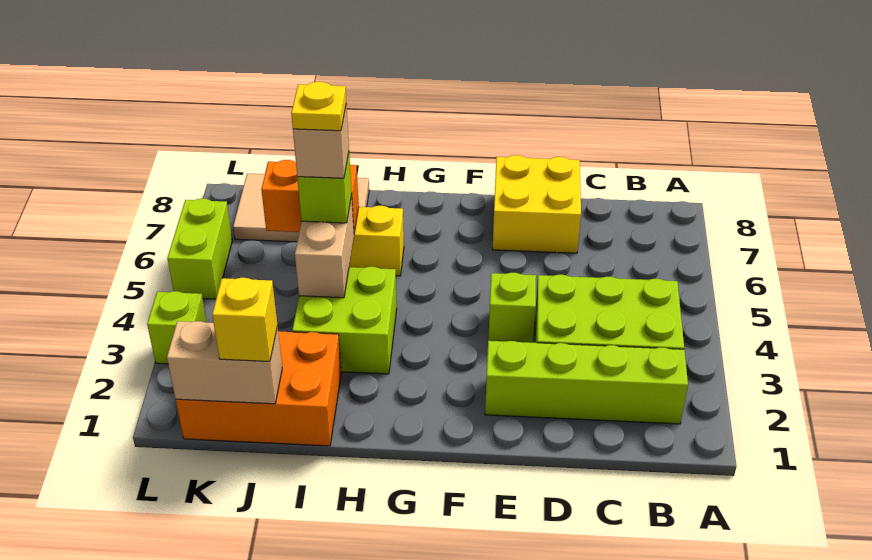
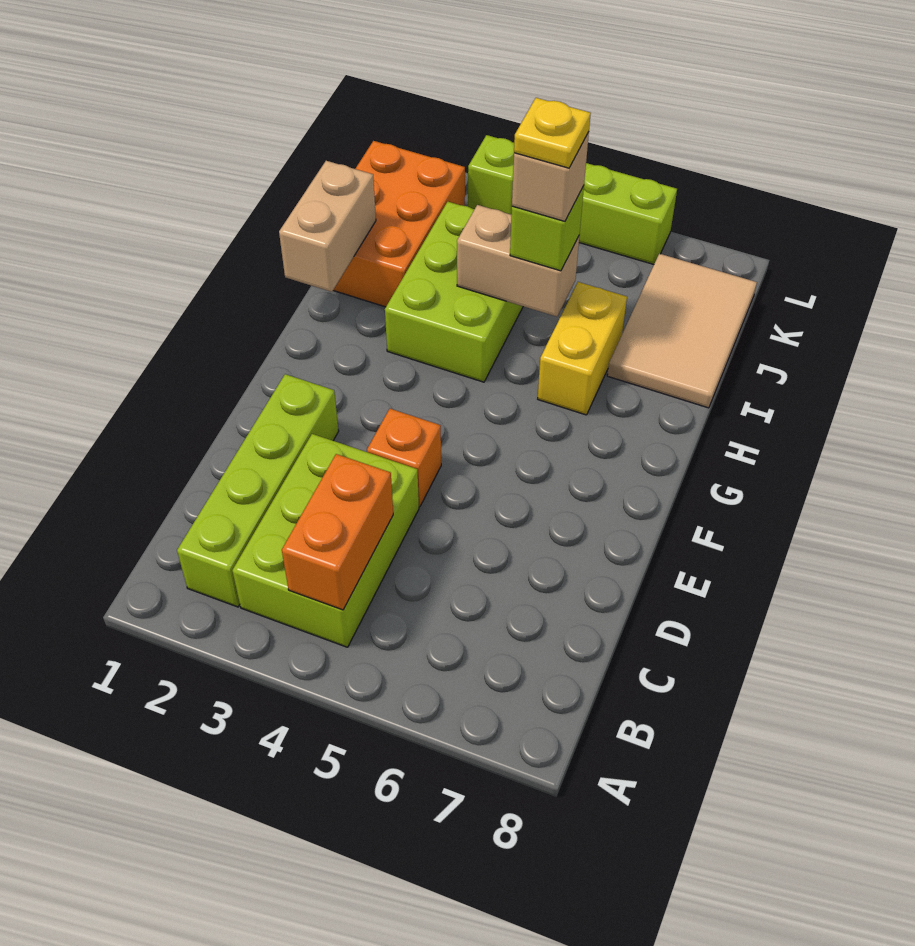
yellow 2x2 brick [492,155,581,253] -> none
lime 1x1 brick [488,273,536,343] -> orange 1x1 brick [367,409,441,507]
lime 2x2 brick [292,267,397,374] -> lime 2x3 brick [385,202,523,382]
orange 1x2 brick [261,160,359,233] -> orange 1x2 brick moved to [282,454,393,610]
tan 1x2 brick [167,321,282,404] -> tan 1x2 brick moved to [279,161,376,292]
yellow 1x1 brick [212,278,277,361] -> none

